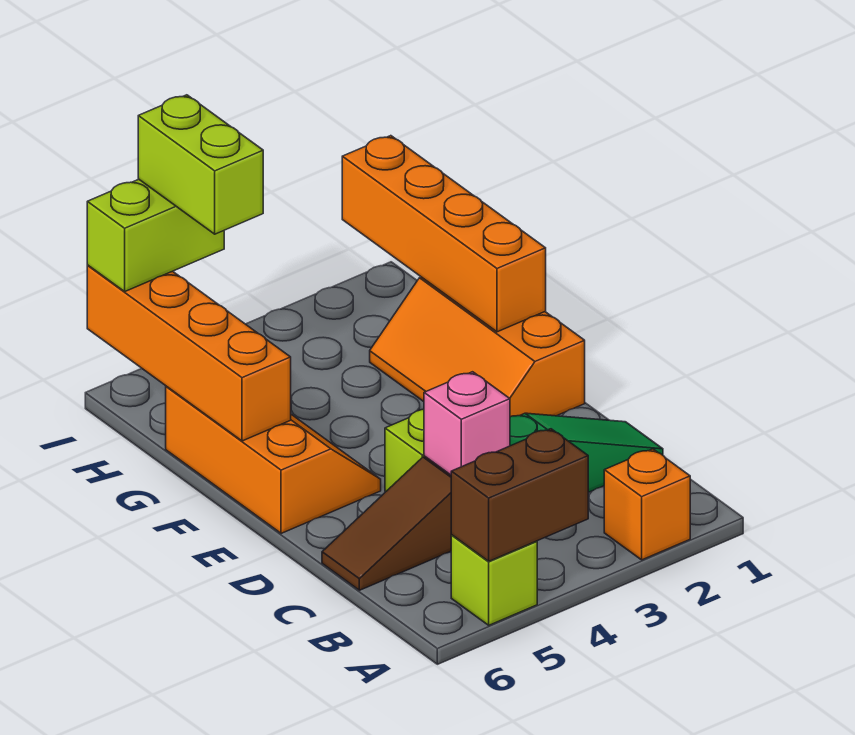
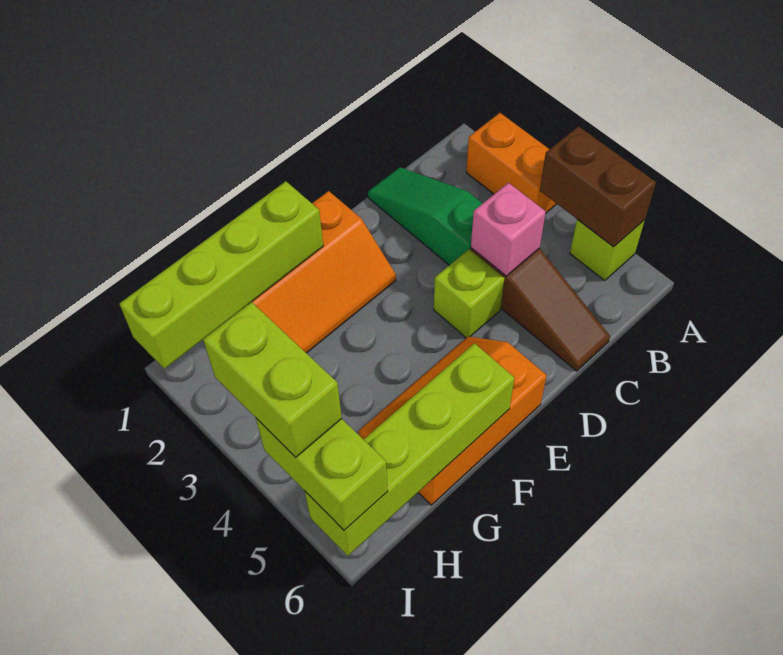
orange 1x1 brick [604,449,690,560] -> orange 1x2 brick [466,113,557,213]
orange 1x4 brick [342,136,546,332] -> lime 1x4 brick [119,181,323,369]
orange 1x4 brick [87,266,291,441] -> lime 1x4 brick [305,343,515,556]
lime 1x2 brick [138,95,263,234] -> lime 1x2 brick turned to [203,302,342,457]

